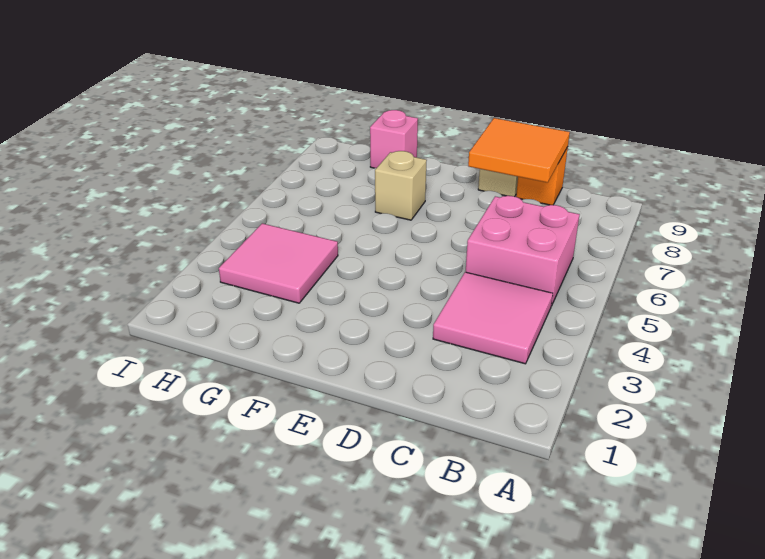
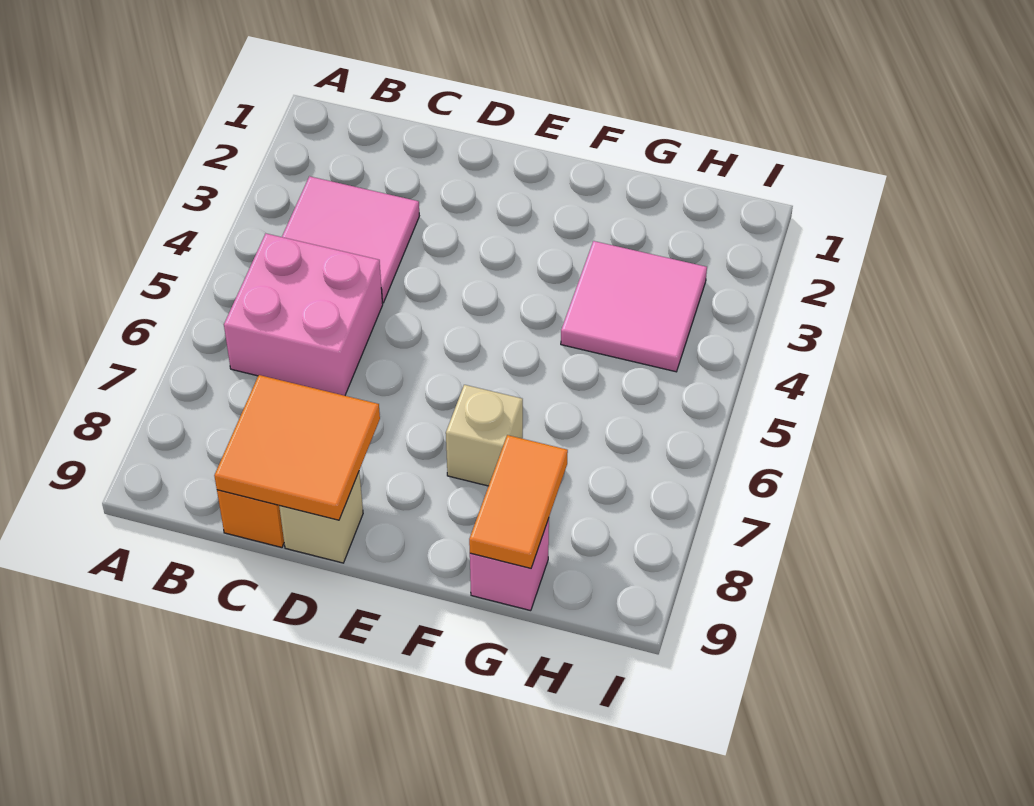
none -> orange 1x2 tile [469,435,568,568]

